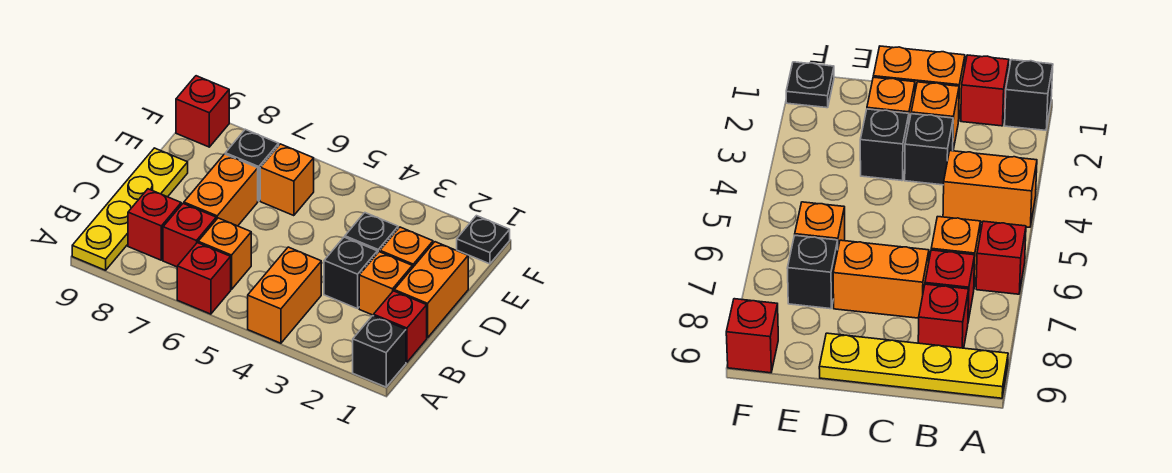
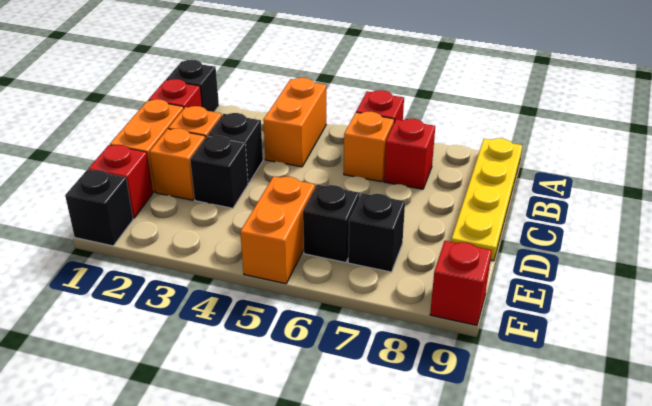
red 1x1 brick [128,189,181,260] -> red 1x1 brick moved to [88,145,153,218]
orange 1x2 brick [184,154,258,226] -> orange 1x2 brick moved to [240,176,315,284]
orange 1x1 brick [260,144,314,216] -> black 1x1 brick [303,185,360,263]
black 1x1 plate [457,216,510,264] -> black 1x1 brick [65,170,133,246]

